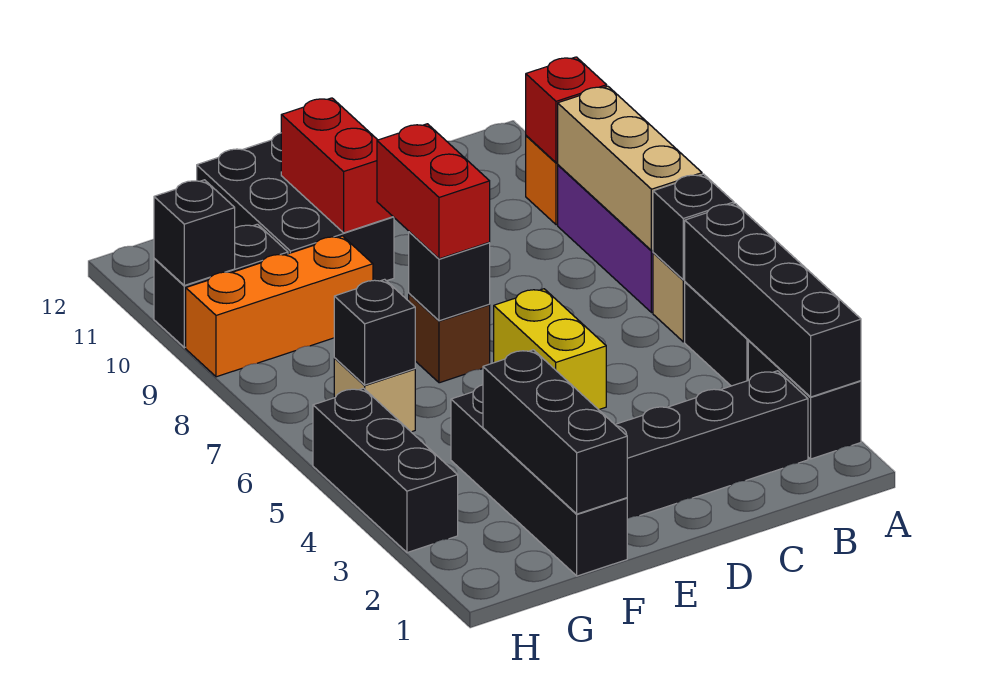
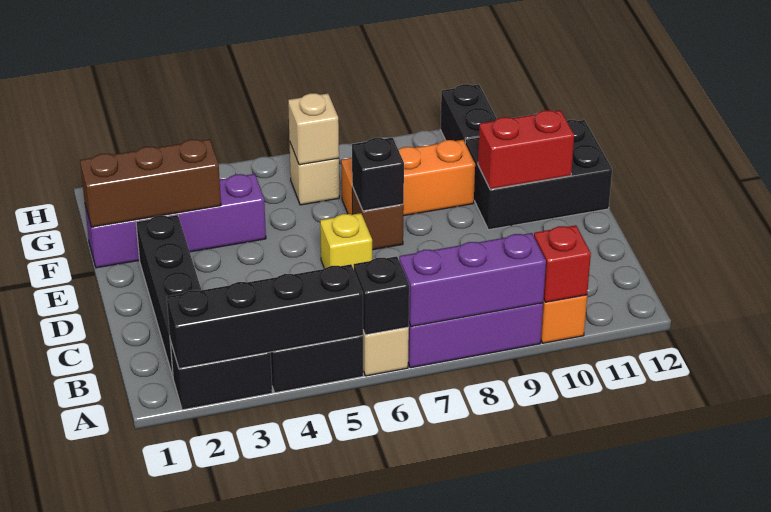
tan 1x3 brick [558,86,702,251] -> purple 1x3 brick [399,233,546,327]
yellow 1x2 brick [494,289,606,410] -> yellow 1x1 brick [320,213,372,269]
red 1x2 brick [377,124,490,259] -> none
black 1x4 brick [451,385,627,576] -> purple 1x4 brick [85,174,266,268]
black 1x3 brick [483,350,627,514] -> brown 1x3 brick [80,139,221,227]
orange 1x3 brick [186,236,373,377] -> orange 1x3 brick turned to [341,140,475,216]
black 1x1 brick [334,279,415,385] -> tan 1x1 brick [288,93,339,165]
black 1x3 brick [313,388,458,553] -> none
black 1x1 brick [154,180,235,285] -> none

